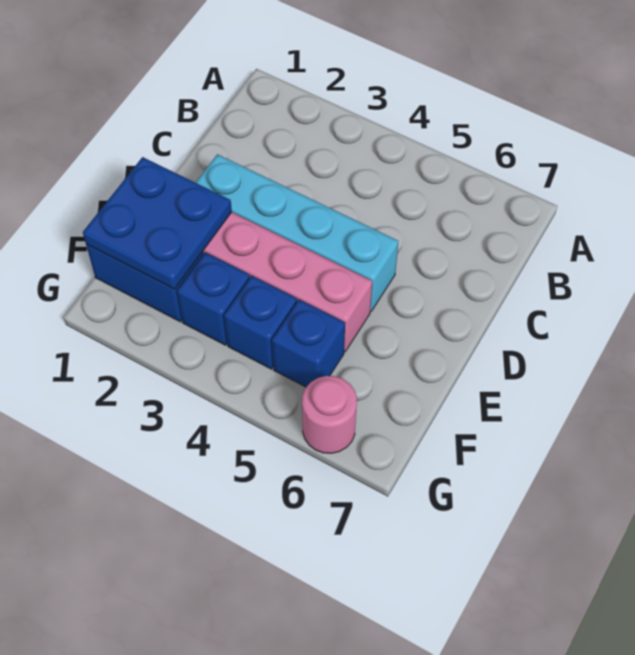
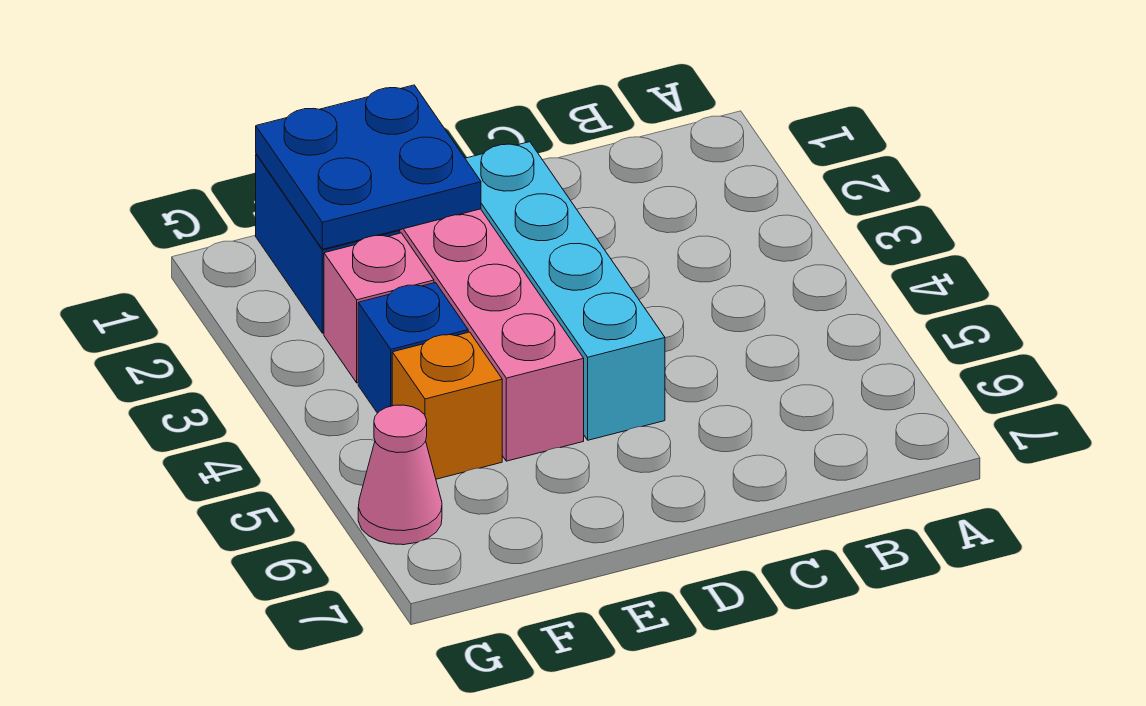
blue 1x1 brick [177,253,250,345] -> pink 1x1 brick [324,233,434,383]
blue 1x1 brick [272,300,345,387] -> orange 1x1 brick [392,332,502,479]
pink 1x1 round brick [302,376,357,453] -> pink 1x1 cone [358,405,442,545]

